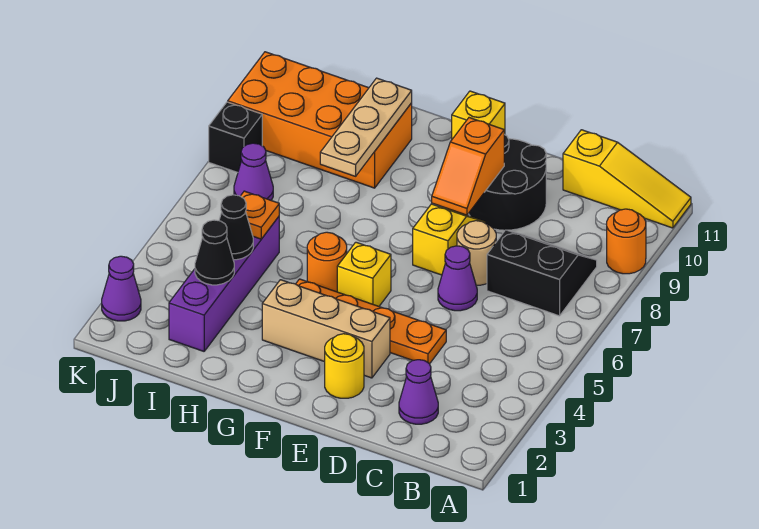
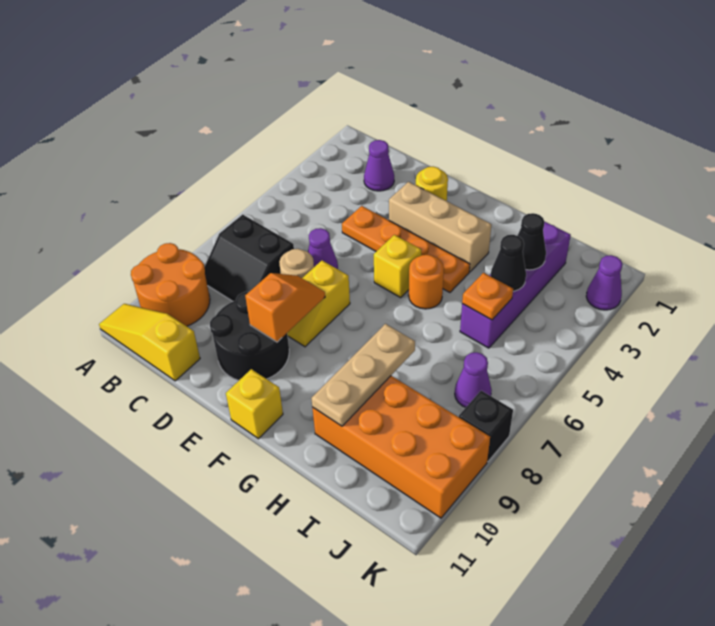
orange 1x1 round brick [607,209,646,274] -> orange 2x2 round brick [131,243,210,326]

